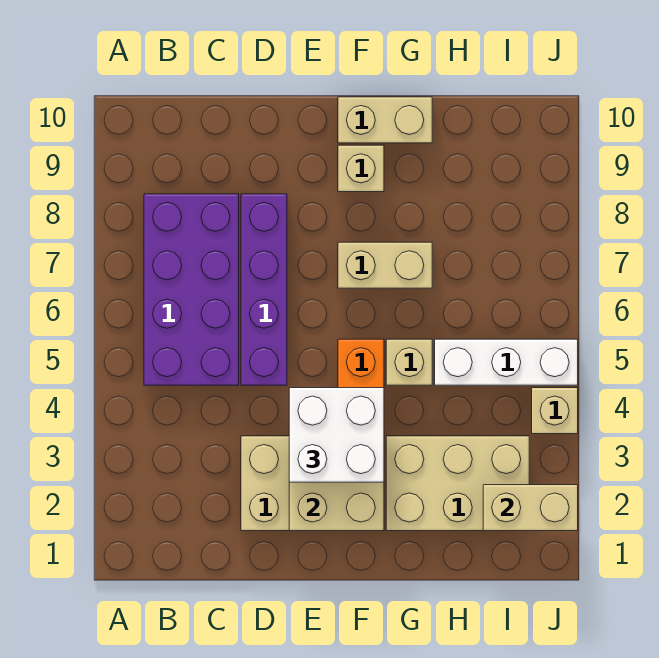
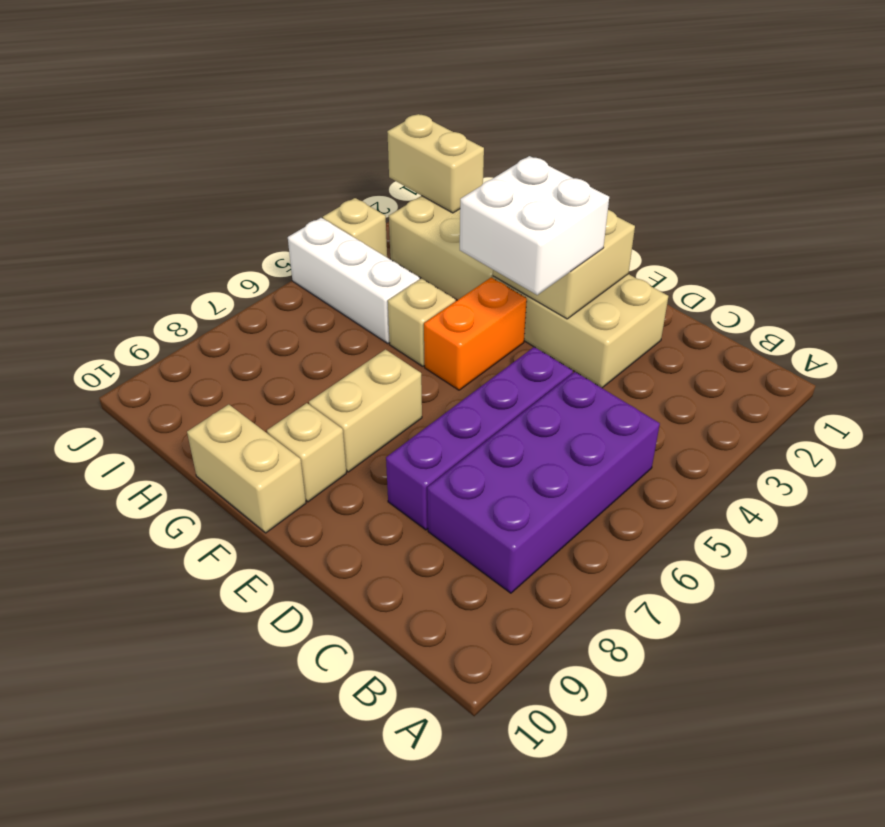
tan 1x2 brick [338,242,432,288] -> tan 1x2 brick turned to [309,349,422,472]

